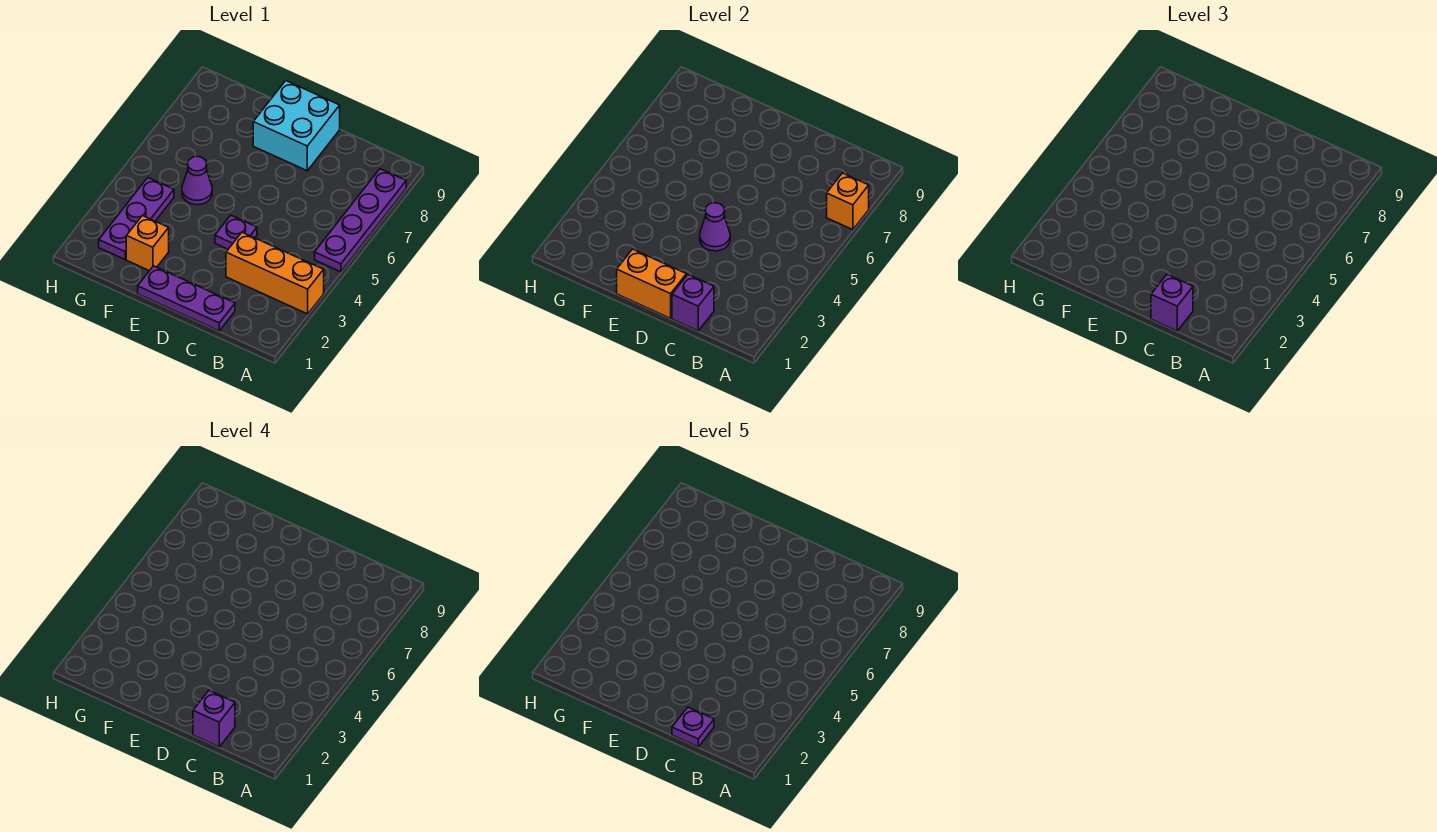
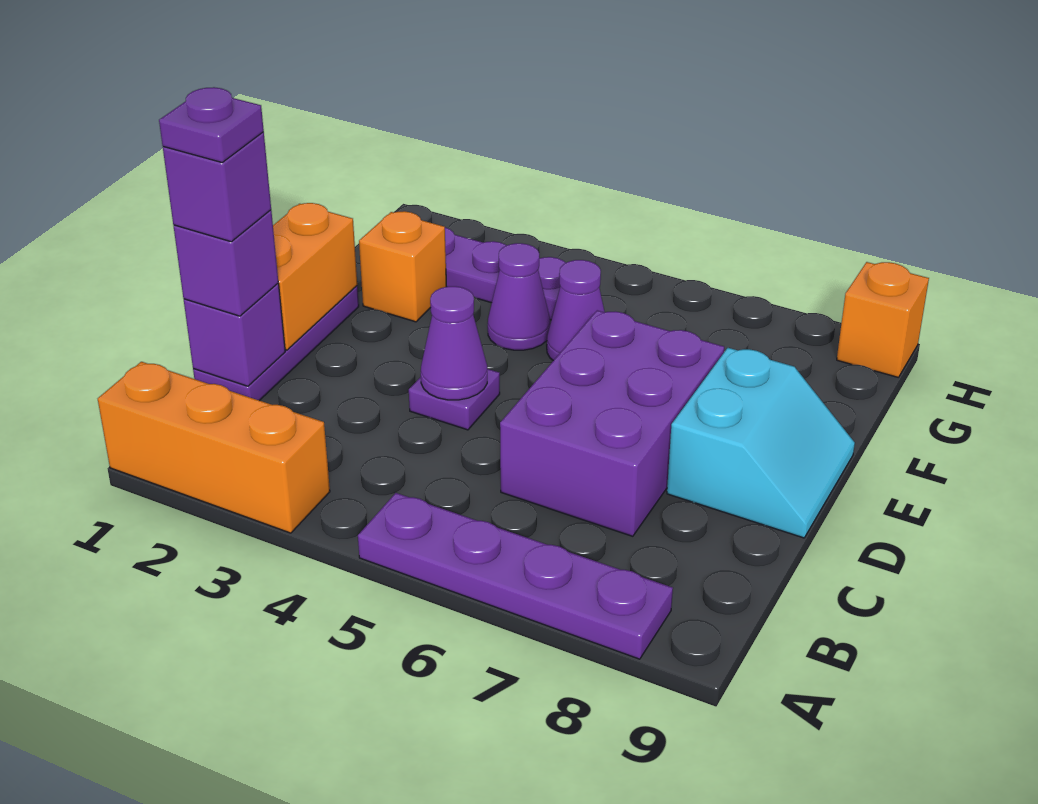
orange 1x3 brick [226,232,324,314] -> orange 1x3 brick turned to [98,362,330,533]
orange 1x1 brick [827,173,869,230] -> orange 1x1 brick moved to [837,262,929,377]
none -> purple 2x3 brick [500,310,724,536]
cyan 2x2 brick [253,81,340,171] -> cyan 2x2 slope [667,348,855,538]
none -> purple 1x1 cone [488,243,550,350]

